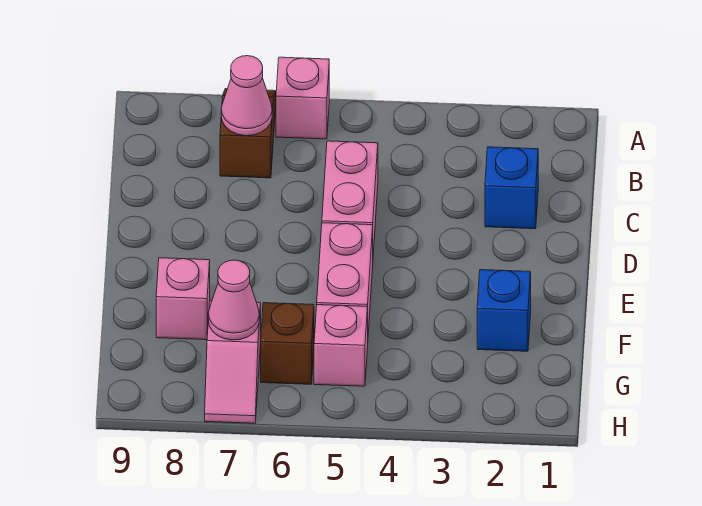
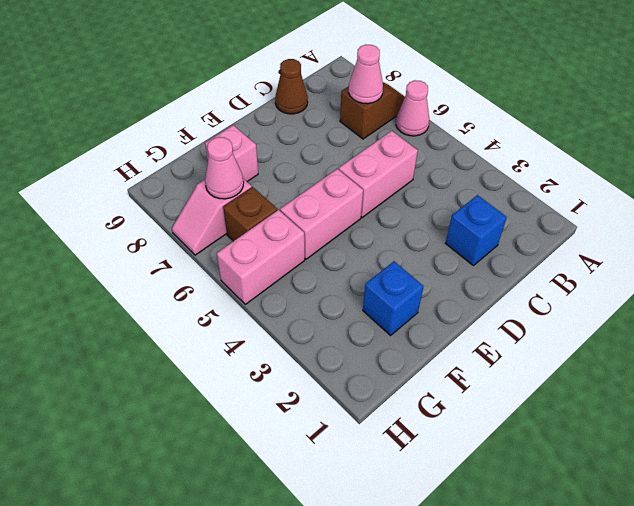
pink 1x1 brick [276,57,329,139] -> pink 1x1 cone [396,80,429,136]
none -> brown 1x1 cone [275,59,308,114]
pink 1x1 brick [314,305,368,386] -> pink 1x2 brick [217,210,305,304]

